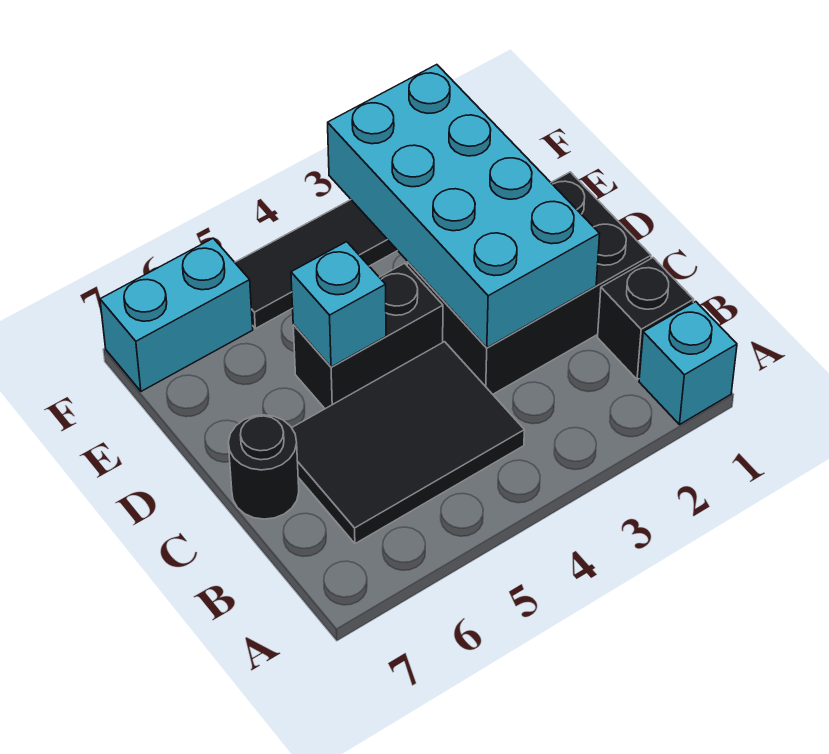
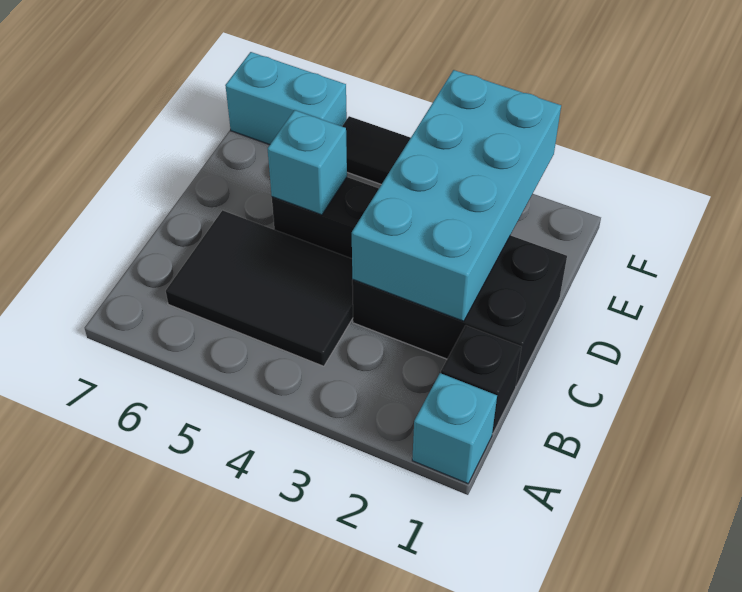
black 1x1 round brick [228,415,299,519] -> none

